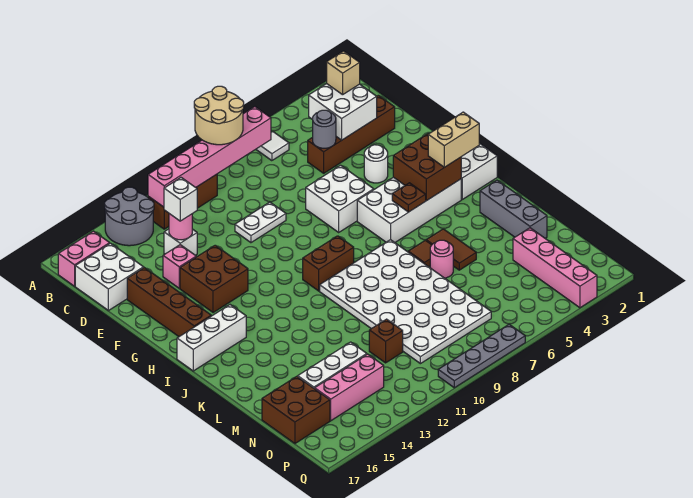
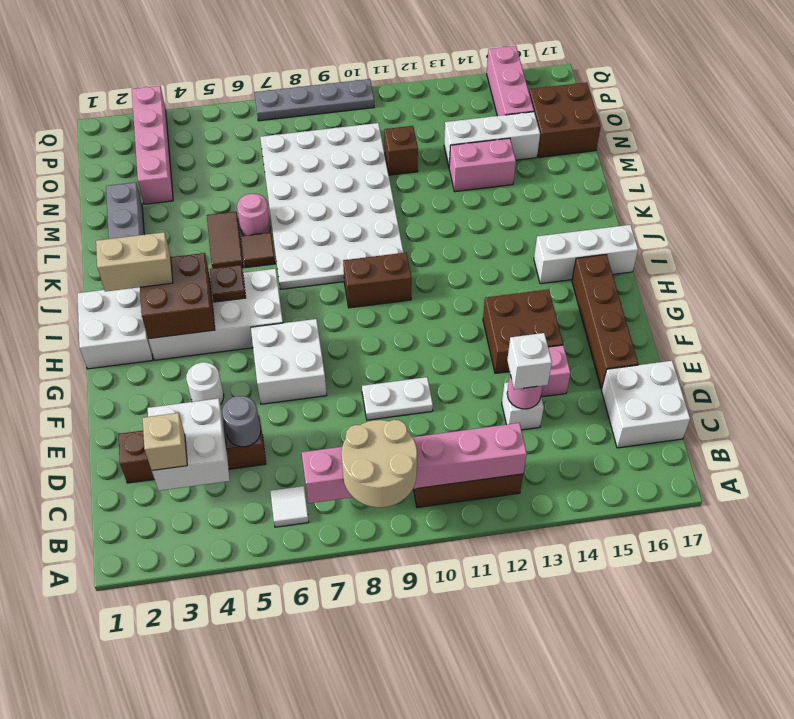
grey 2x2 round brick [105,187,154,246] -> none
pink 1x2 brick [58,231,110,286] -> pink 1x2 brick moved to [449,138,516,192]
pink 1x3 brick [315,354,384,421] -> pink 1x3 brick turned to [487,46,534,116]

